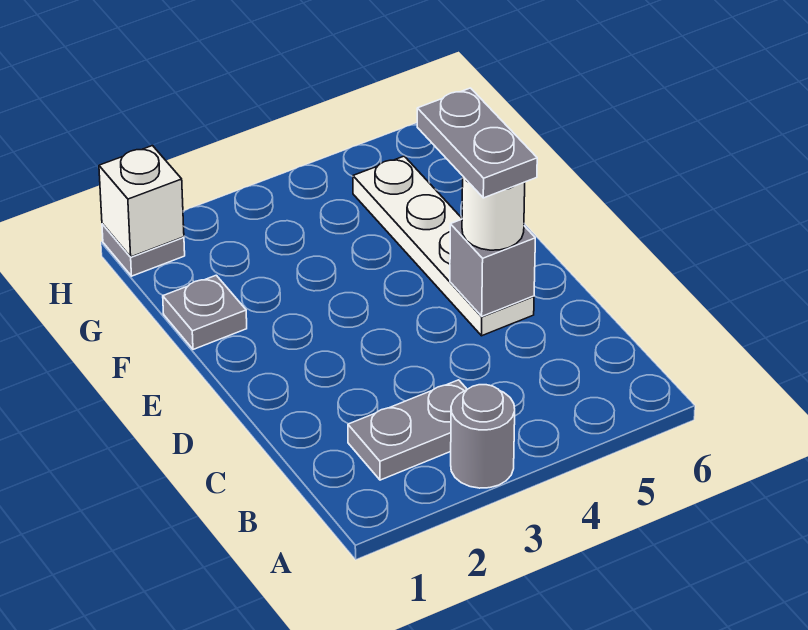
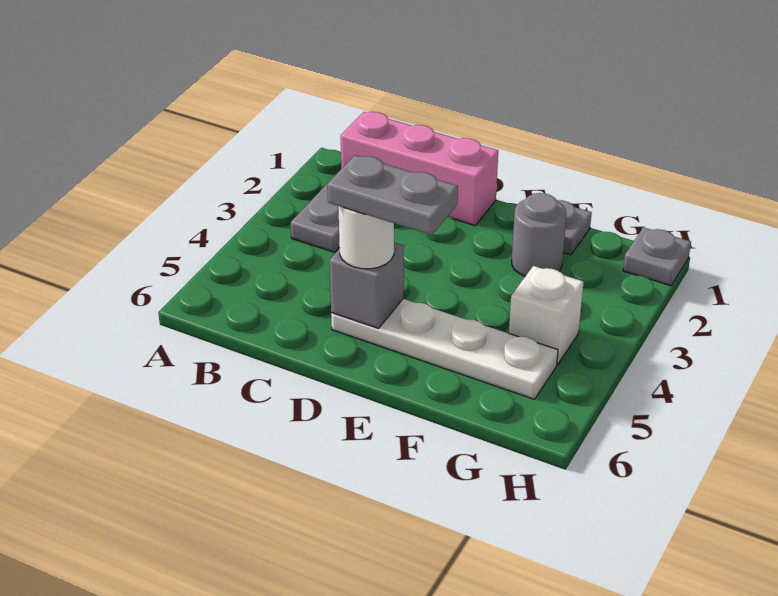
grey 1x1 round brick [451,385,515,488] -> grey 1x1 round brick moved to [512,193,566,276]
none -> pink 1x3 brick [341,112,498,226]
white 1x1 brick [99,146,184,257] -> white 1x1 brick moved to [509,266,584,365]

